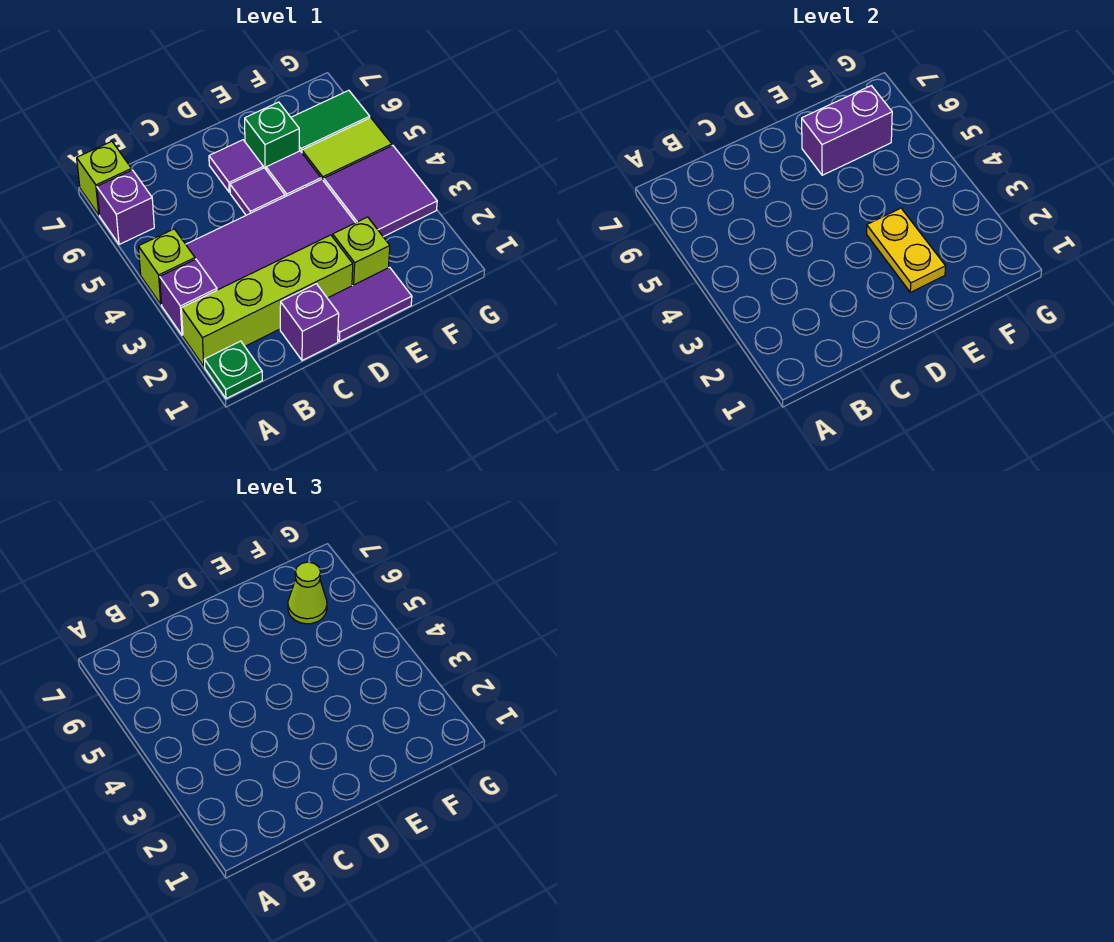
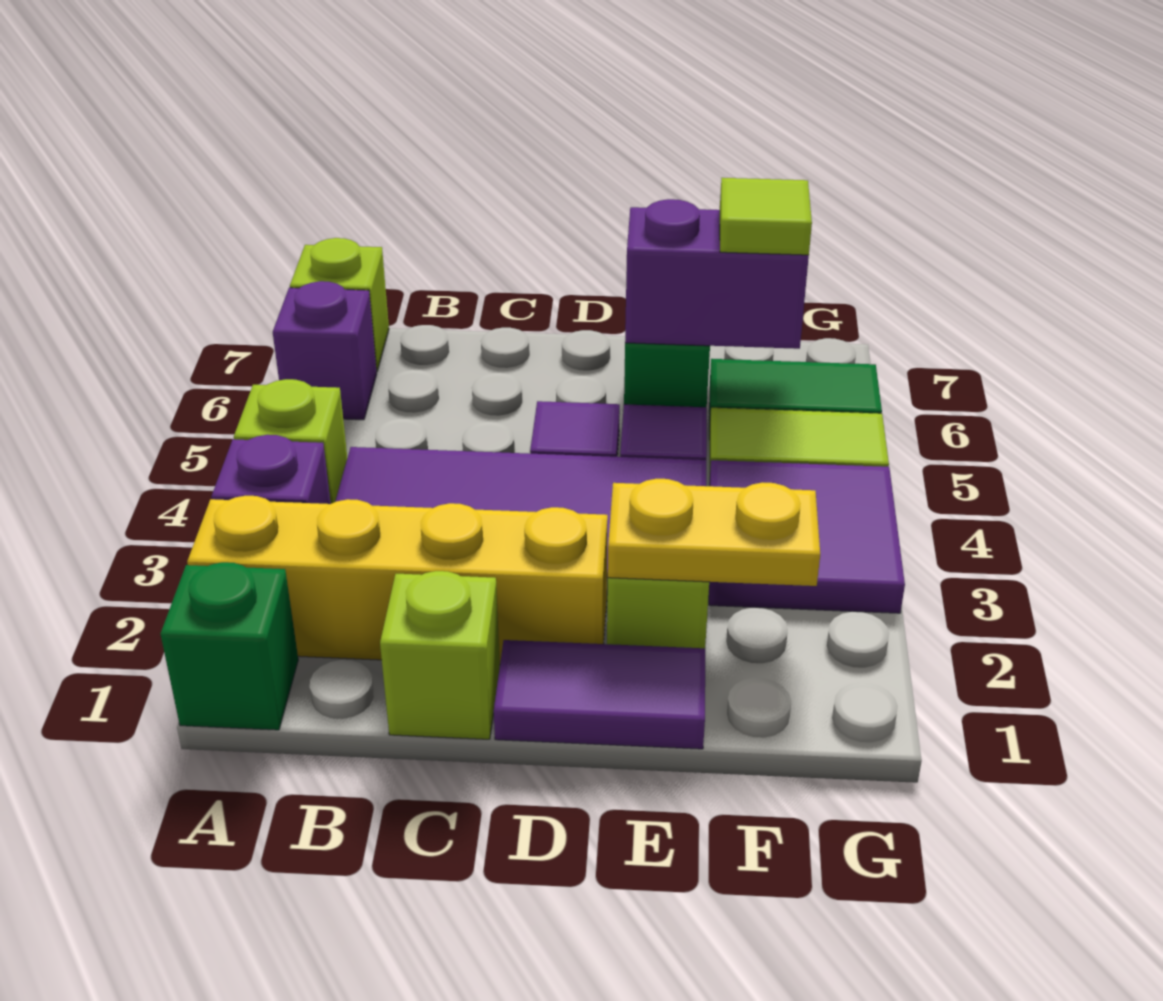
green 1x1 plate [204,341,262,399] -> green 1x1 brick [160,562,298,730]
lime 1x4 brick [181,235,353,367] -> yellow 1x4 brick [187,496,608,662]
purple 1x1 brick [280,284,339,360] -> lime 1x1 brick [380,571,500,739]
purple 1x1 tile [209,140,263,192] -> none
yellow 1x2 plate [867,208,946,292] -> yellow 1x2 plate turned to [608,479,820,586]
lime 1x1 cone [288,562,327,624] -> lime 1x1 tile [720,178,812,255]

